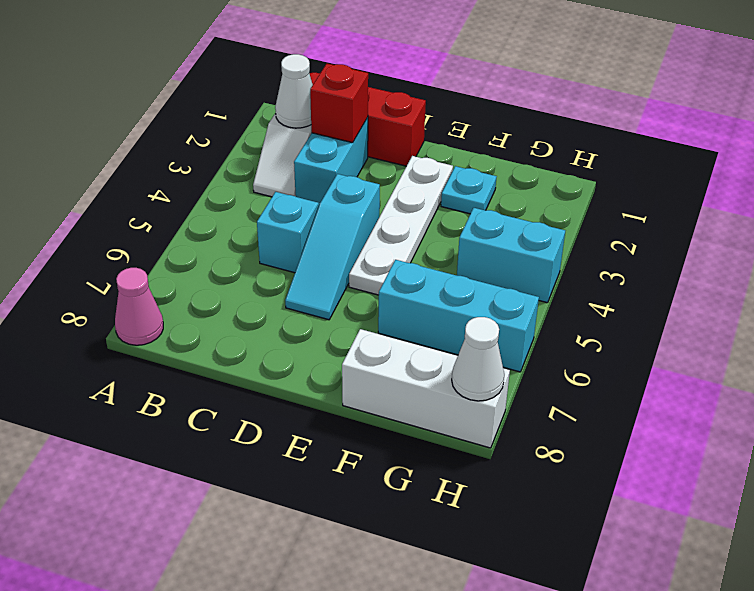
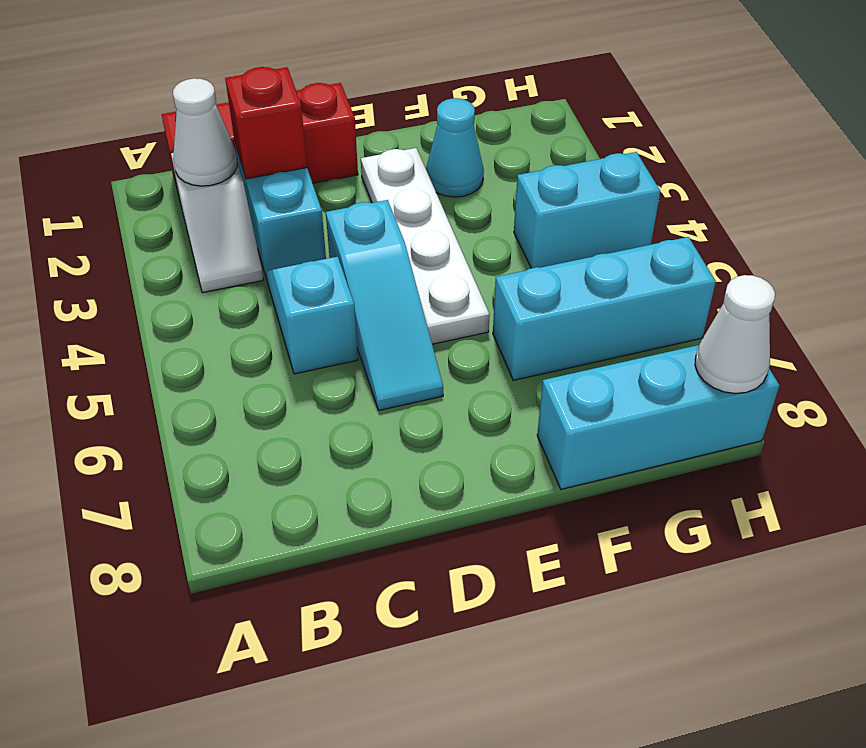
pink 1x1 cone [115,268,163,345] -> none
cyan 1x1 plate [441,166,497,214] -> cyan 1x1 cone [426,98,484,197]
white 1x3 brick [342,329,510,448] -> cyan 1x3 brick [537,345,779,489]

